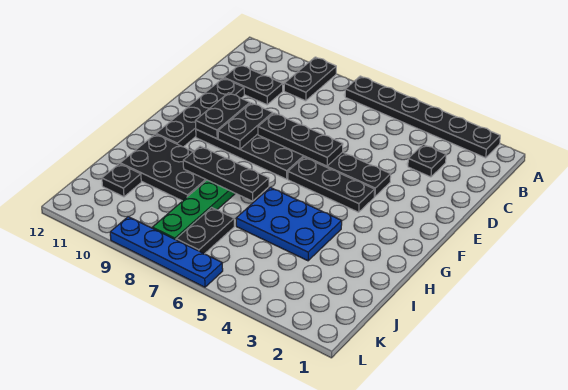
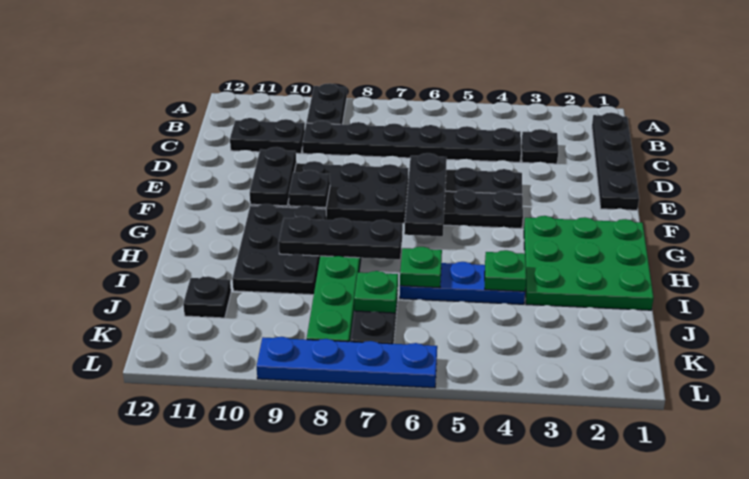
black 1x6 plate [345,76,500,158] -> black 1x6 plate moved to [302,121,521,162]
black 1x4 plate [156,78,244,147] -> black 1x4 plate moved to [592,113,639,210]
black 1x3 plate [258,113,343,166] -> black 1x3 plate turned to [404,153,447,236]
black 1x2 plate [218,103,273,149] -> black 1x1 plate [289,170,330,208]
none -> green 3x3 plate [524,216,654,310]
blue 2x3 plate [236,187,342,261] -> blue 1x3 plate [400,262,525,304]
black 2x3 plate [120,134,206,201] -> black 2x3 plate turned to [232,204,326,295]
none -> green 1x1 plate [485,250,526,291]
none -> green 1x1 plate [400,247,442,288]
none -> green 1x1 plate [354,271,398,313]

